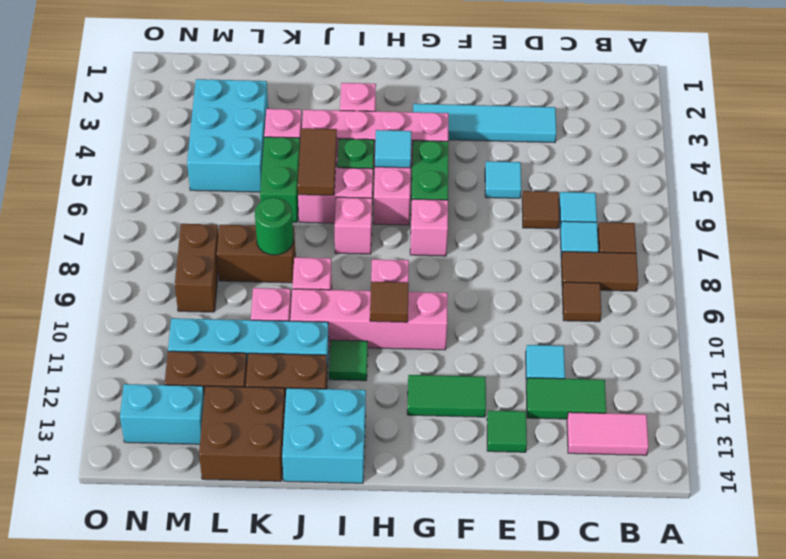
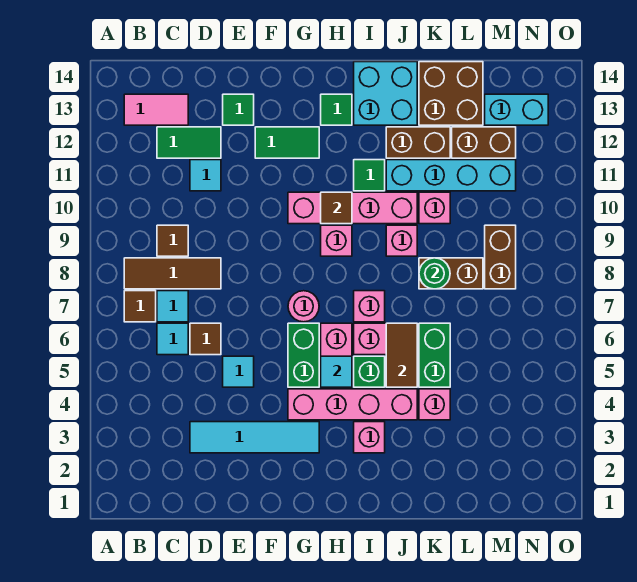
brown 1x2 tile [561,251,638,291] -> brown 1x3 tile [124,258,221,289]
pink 1x1 brick [410,199,448,256] -> pink 1x1 round brick [288,291,319,322]
none -> green 1x1 tile [321,94,352,125]
cyan 2x3 brick [187,79,268,192] -> none

